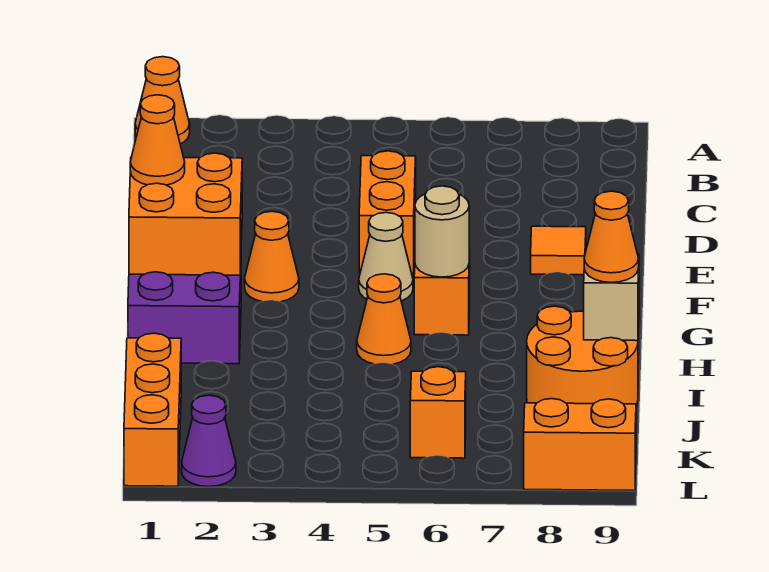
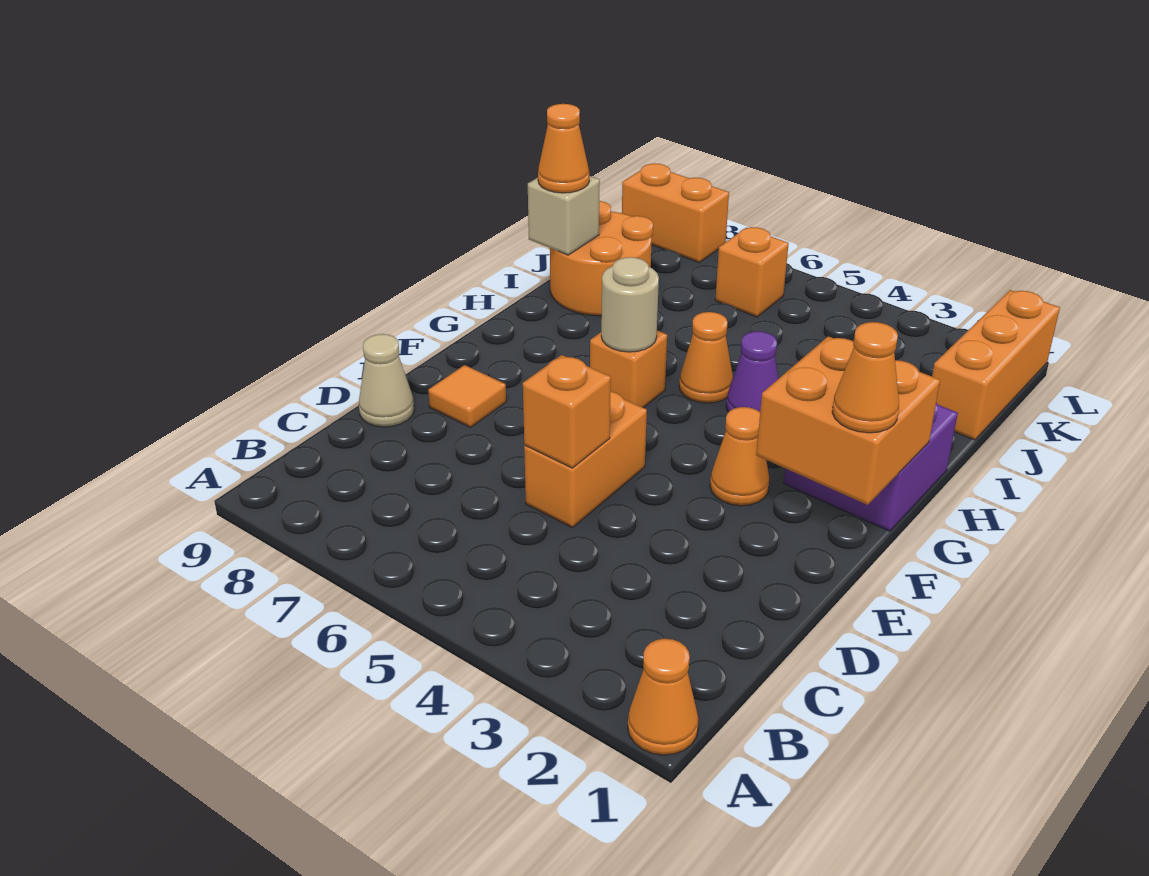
none -> orange 1x1 brick [523,355,611,468]
tan 1x1 cone [359,212,413,301] -> tan 1x1 cone moved to [359,334,414,427]
purple 1x1 cone [182,395,236,487] -> purple 1x1 cone moved to [726,331,778,412]

